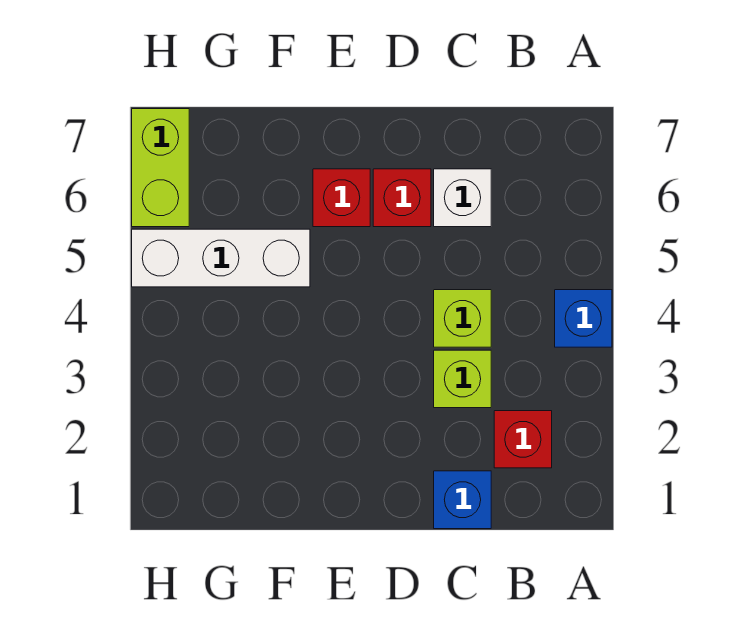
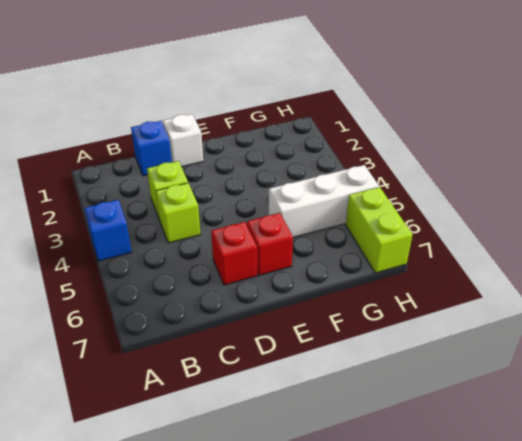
red 1x1 brick [494,411,552,468] -> none
white 1x1 brick [434,169,491,227] -> white 1x1 brick moved to [163,114,203,167]

